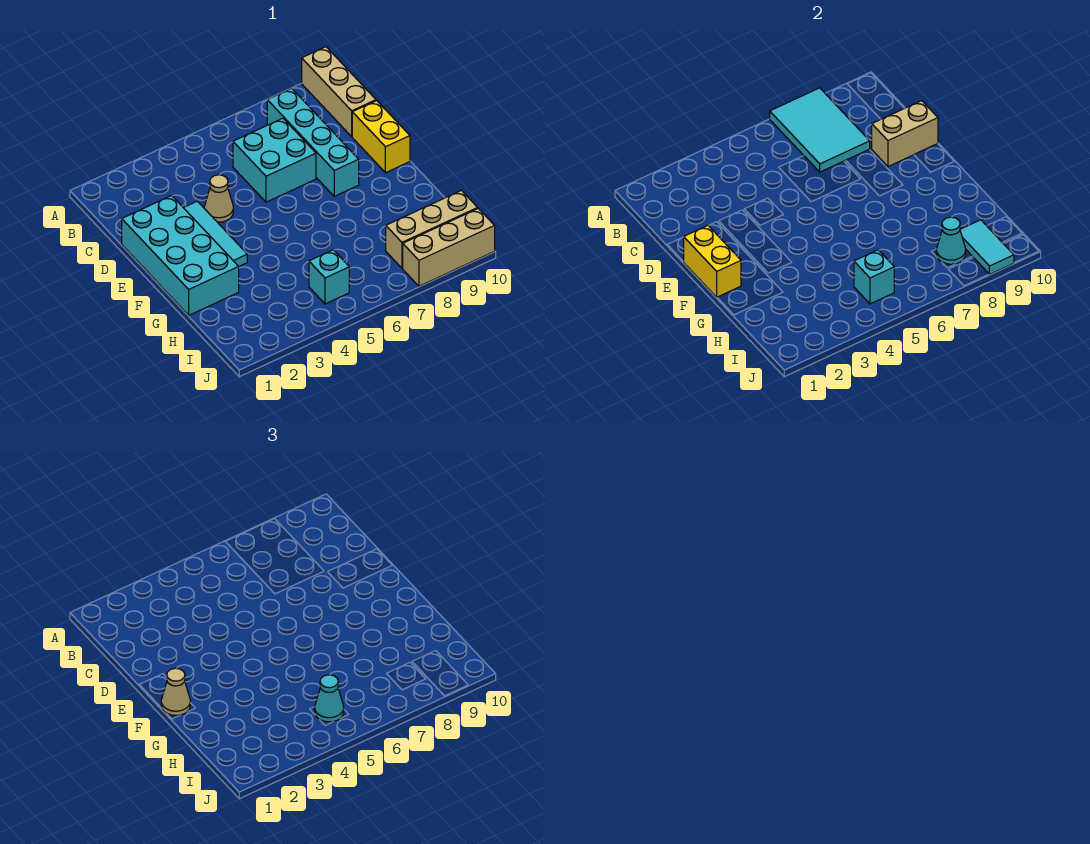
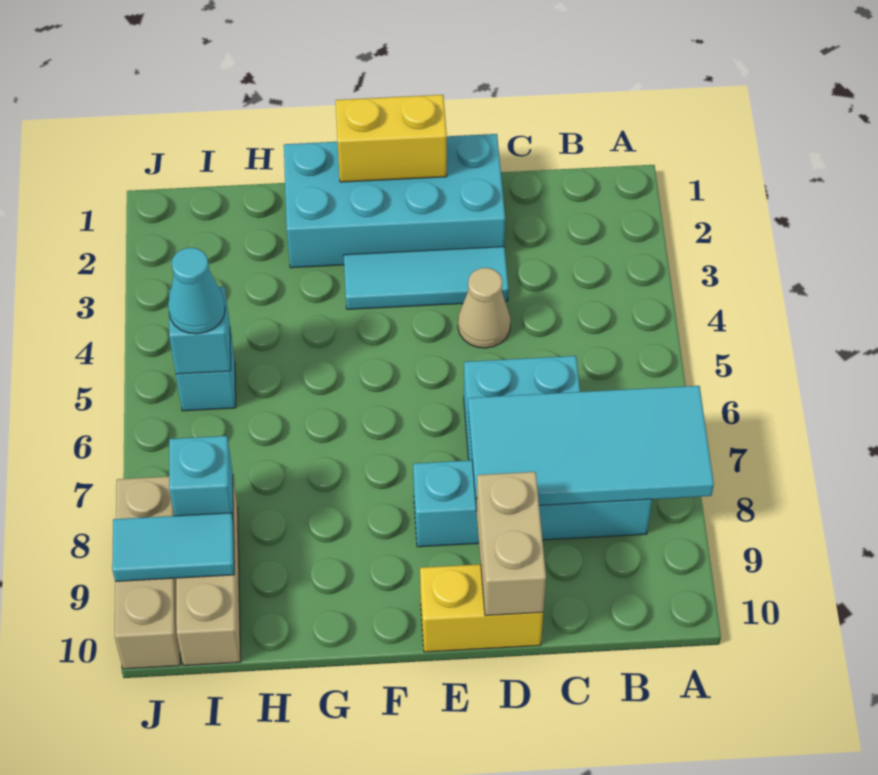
cyan 2x3 tile [770,88,870,172] -> cyan 2x4 tile [468,386,714,508]
tan 1x3 brick [302,47,376,137] -> none
tan 1x1 cone [161,668,190,715] -> none
cyan 1x1 cone [936,217,966,264] -> cyan 1x1 brick [169,436,233,517]

